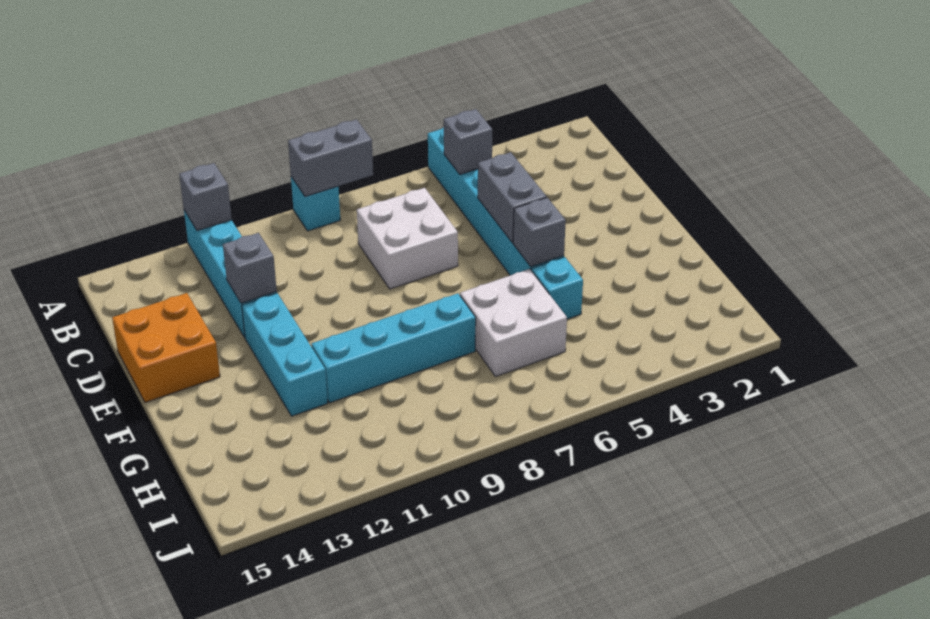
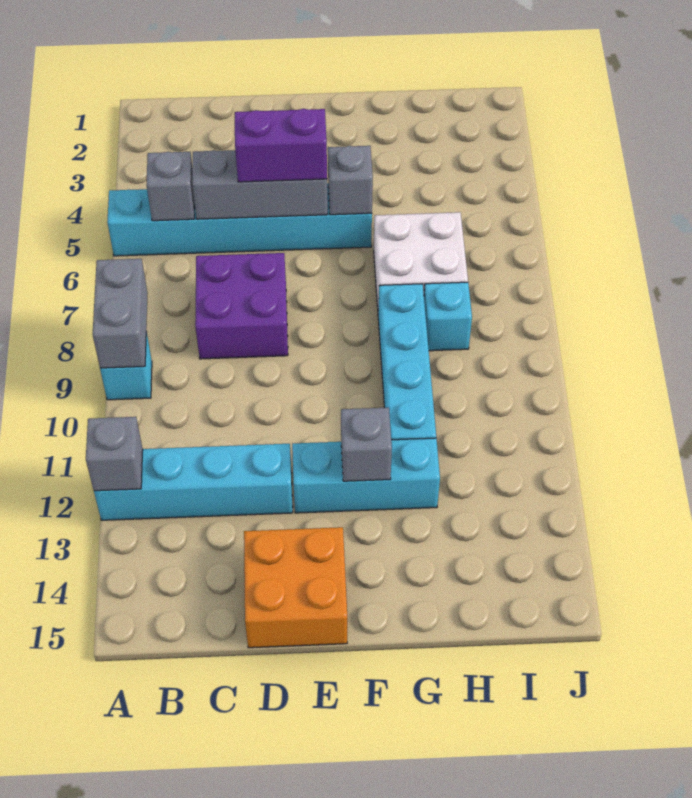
white 2x2 brick [357,188,458,289] -> purple 2x2 brick [195,253,288,359]
grey 1x2 brick [478,152,547,243] -> grey 1x3 brick [192,150,328,219]
none -> purple 1x2 brick [235,109,327,182]
grey 1x1 brick [223,233,277,303] -> grey 1x1 brick moved to [341,407,392,481]
cyan 1x1 brick [531,257,583,319] -> cyan 1x1 brick moved to [424,282,472,351]

